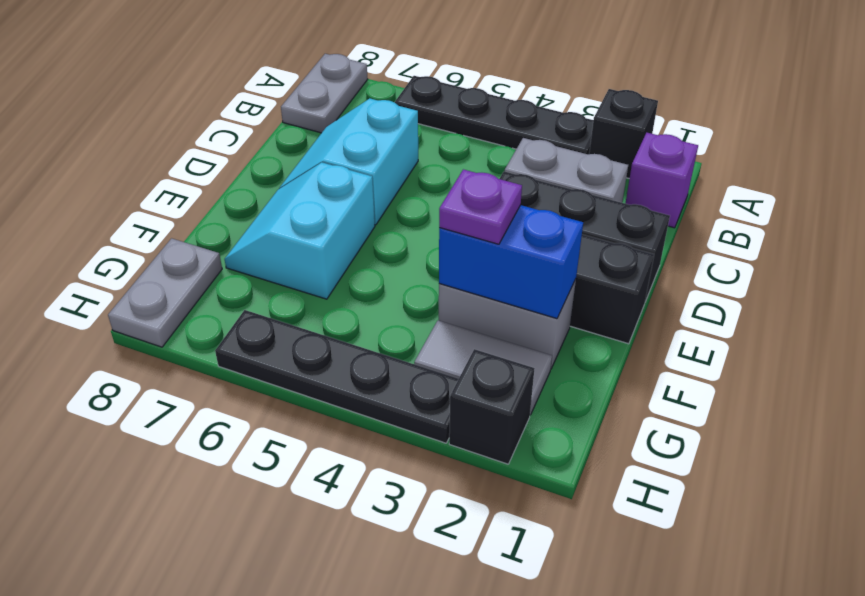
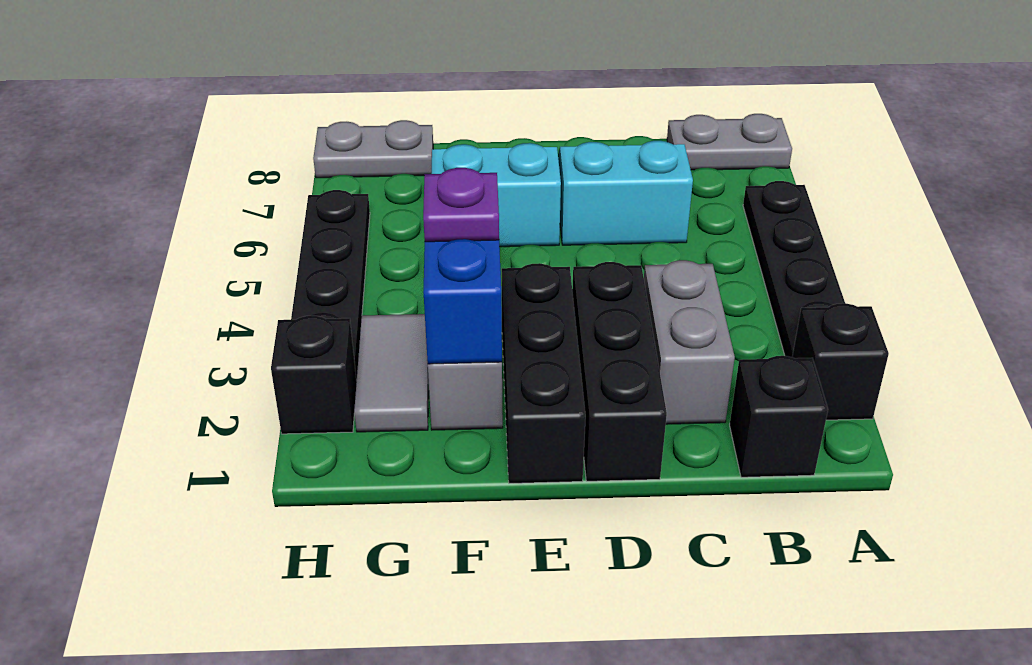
purple 1x1 brick [625,133,698,228] -> black 1x1 brick [730,356,828,477]

